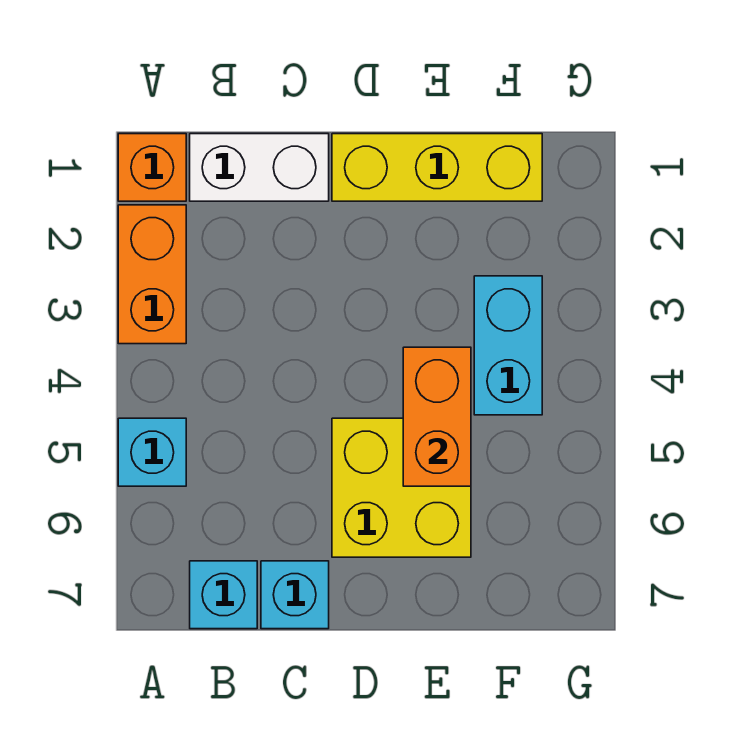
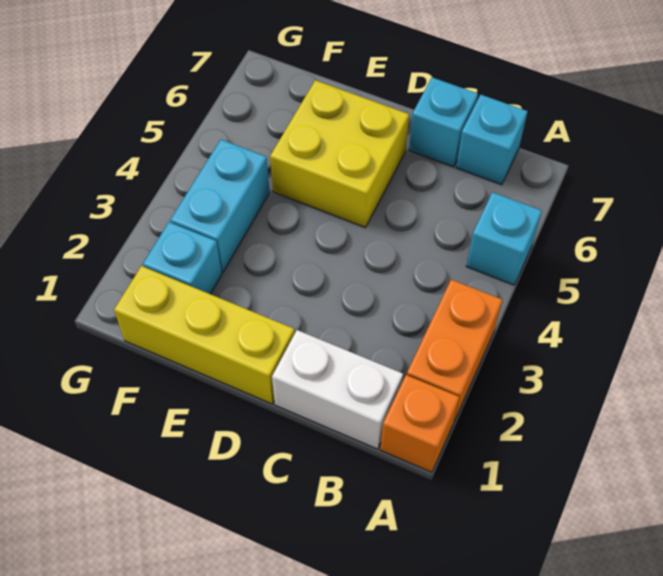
orange 1x2 brick [403,347,471,486] -> none
none -> cyan 1x1 brick [143,222,222,294]

